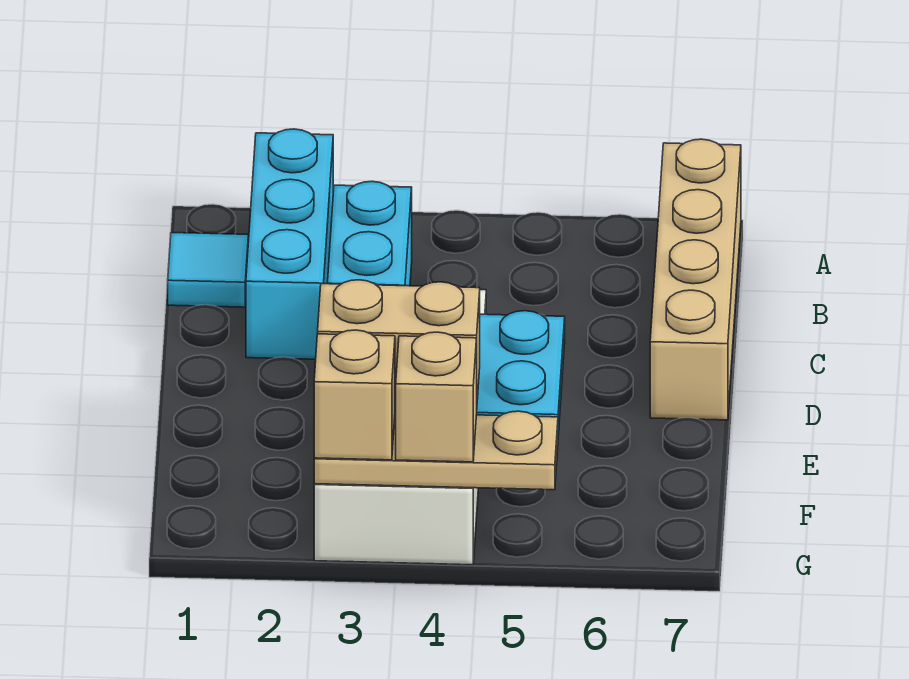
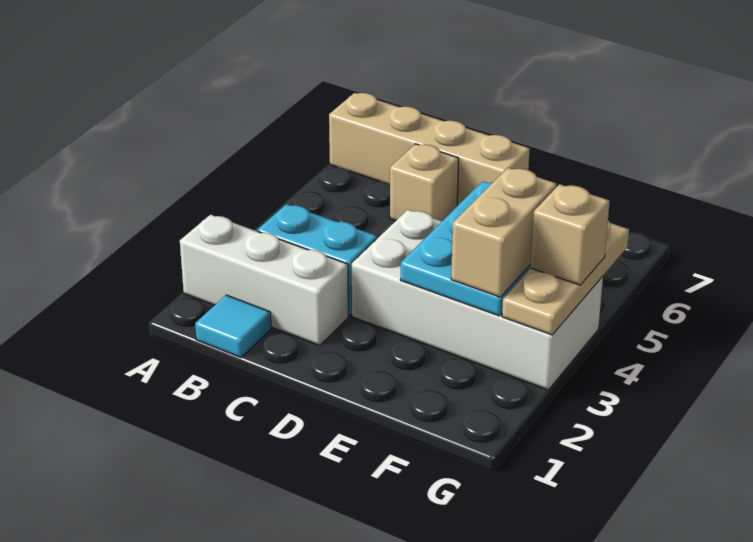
cyan 1x3 brick [246,129,333,359] -> white 1x3 brick [180,215,348,346]
tan 1x1 brick [314,330,395,460] -> tan 1x1 brick moved to [390,144,459,221]

